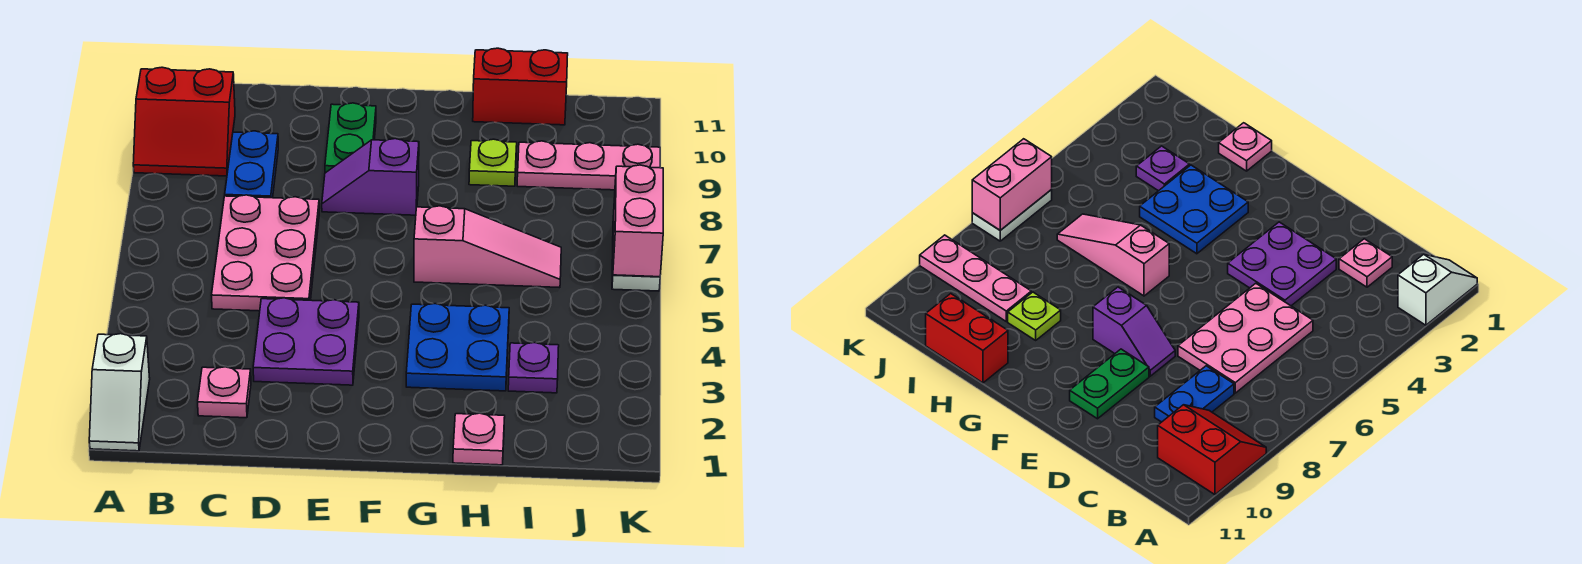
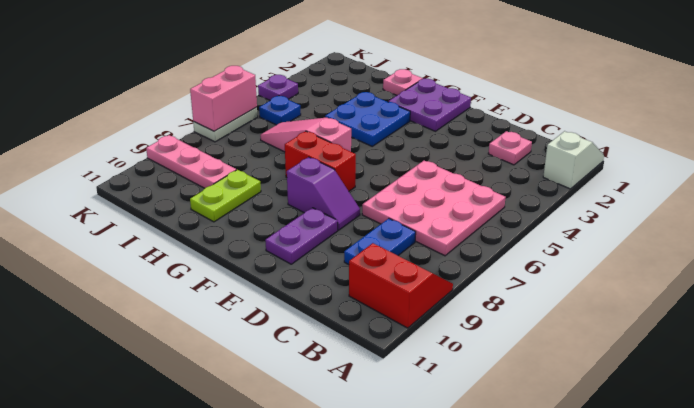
pink 2x3 plate [211,195,319,311] -> pink 3x3 plate [362,161,506,256]
purple 2x2 plate [253,298,359,385] -> purple 2x2 plate moved to [388,79,471,131]
green 1x2 plate [325,103,376,173] -> purple 1x2 plate [265,208,338,264]
lime 1x1 plate [469,139,517,186] -> lime 1x2 plate [190,170,261,222]
red 1x2 brick [473,48,568,125] -> red 1x2 brick moved to [285,131,356,191]
purple 1x1 plate [508,343,559,393] -> purple 1x1 plate moved to [258,75,298,100]
none -> blue 1x1 plate [259,96,301,125]

